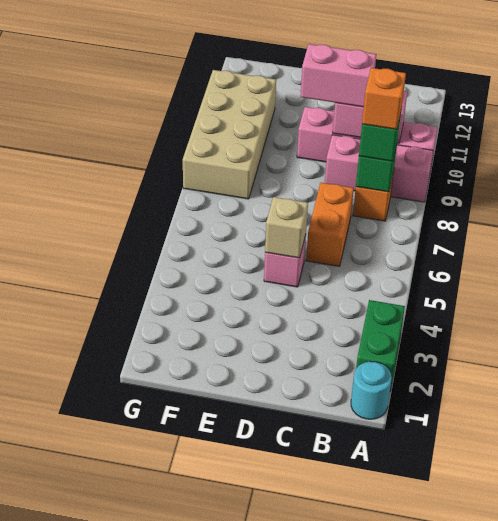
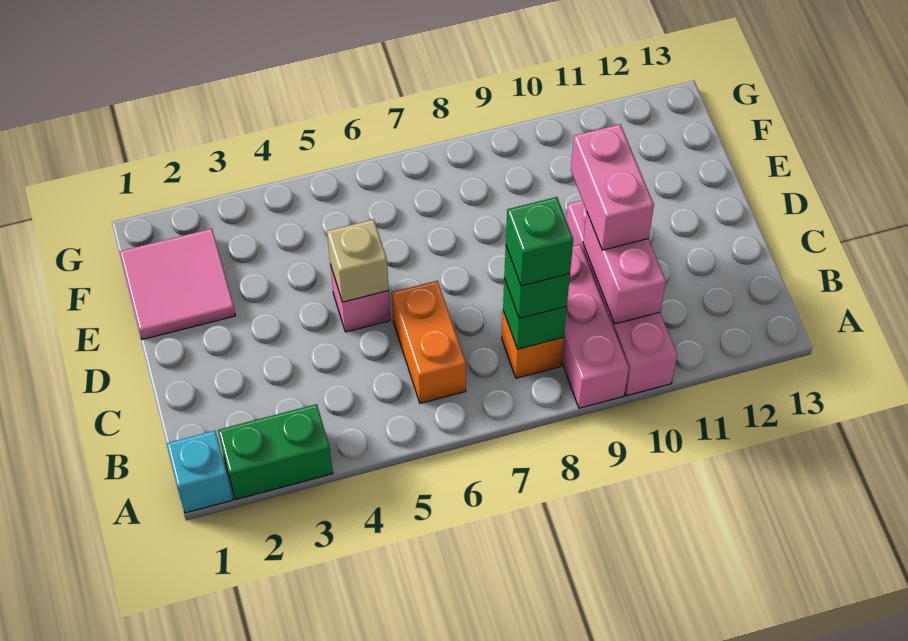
cyan 1x1 round brick [351,362,392,419] -> cyan 1x1 brick [166,431,233,513]
orange 1x1 brick [362,68,406,129] -> green 1x1 brick [506,197,573,286]
orange 1x2 brick [306,183,354,266] -> orange 1x2 brick turned to [392,281,466,403]
none -> pink 2x2 tile [120,229,236,340]
tan 2x4 brick [183,70,276,199] -> none

